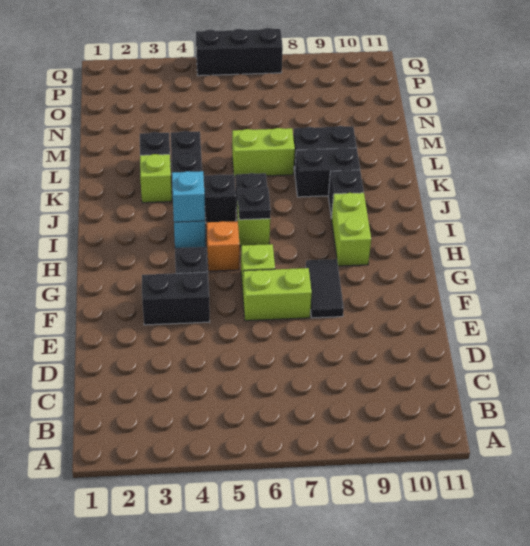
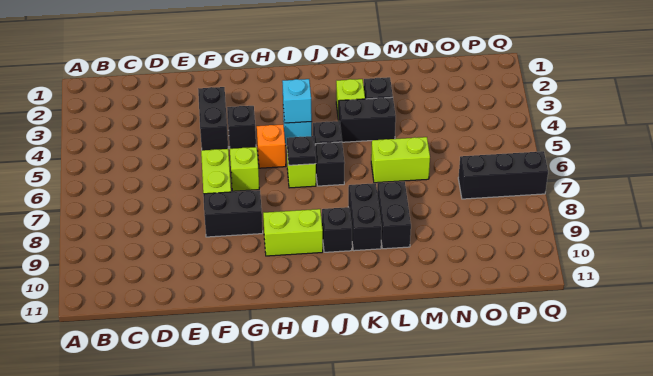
black 1x2 tile [306,259,344,318] -> black 1x2 brick [203,190,263,237]
lime 1x2 brick [232,128,295,177] -> lime 1x2 brick turned to [371,137,430,183]
black 1x3 brick [196,28,283,76] -> black 1x3 brick turned to [458,151,548,199]

